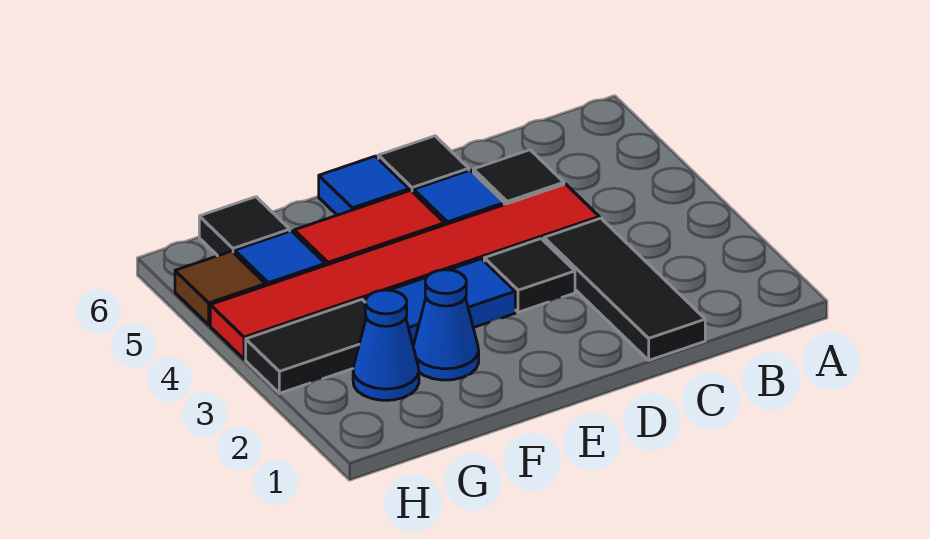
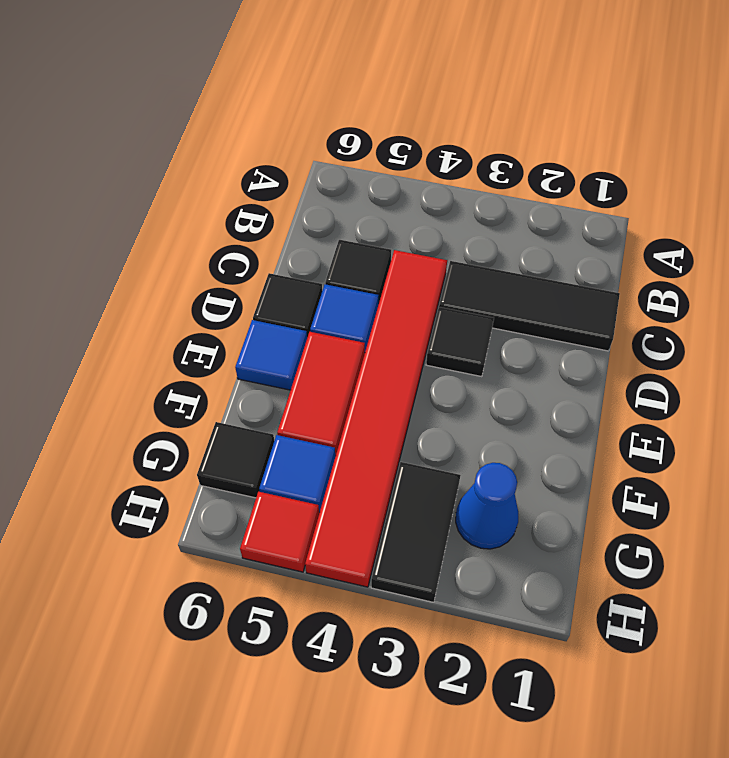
blue 1x2 tile [365,259,515,346] -> none
blue 1x1 cone [413,270,479,380] -> none
brown 1x1 tile [175,251,265,325] -> red 1x1 tile [240,492,319,572]

